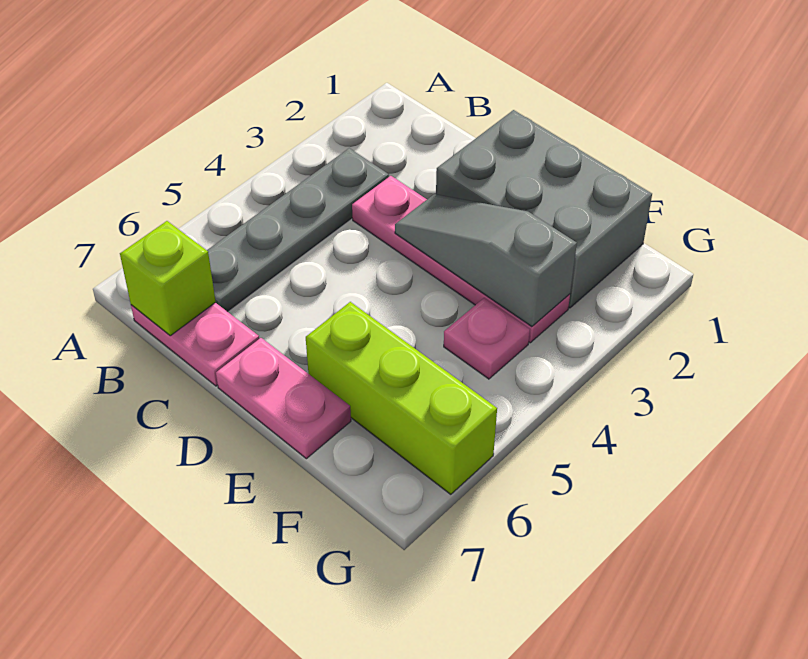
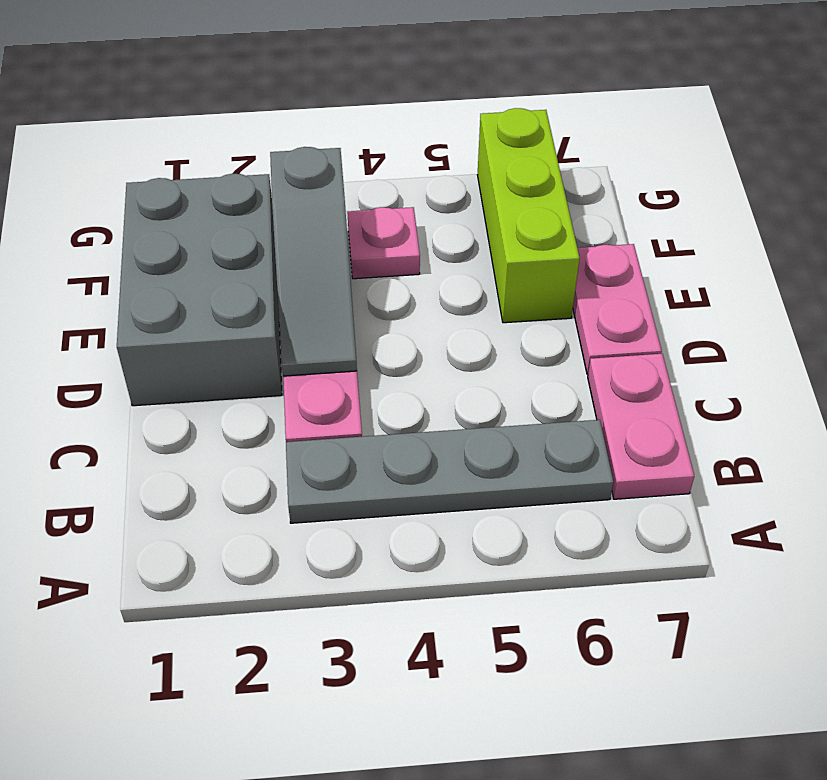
lime 1x1 brick [120,221,216,336] -> none

